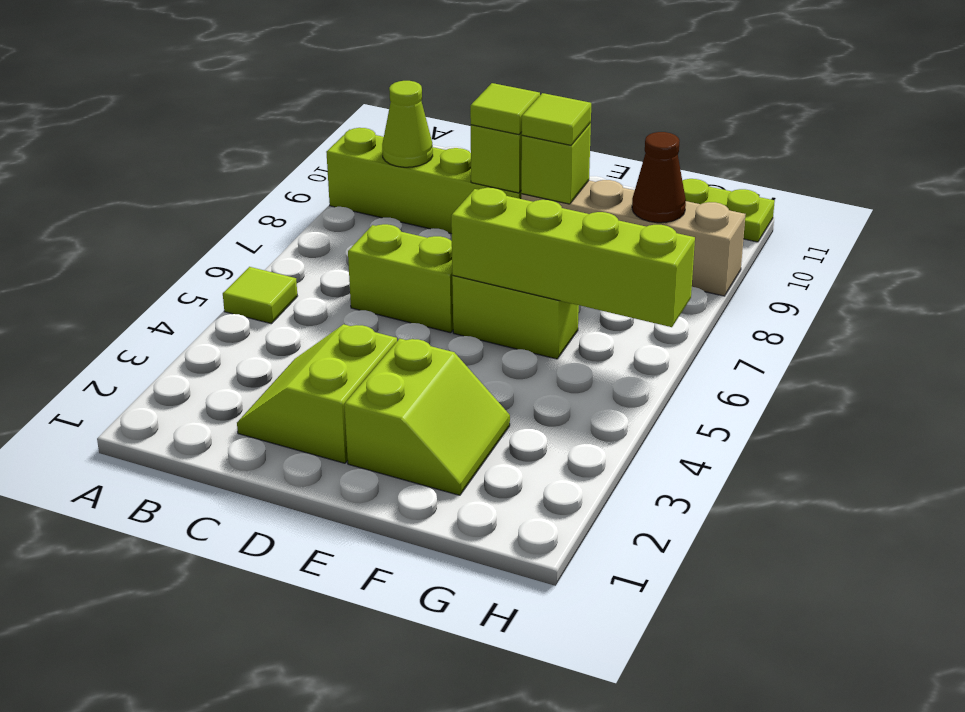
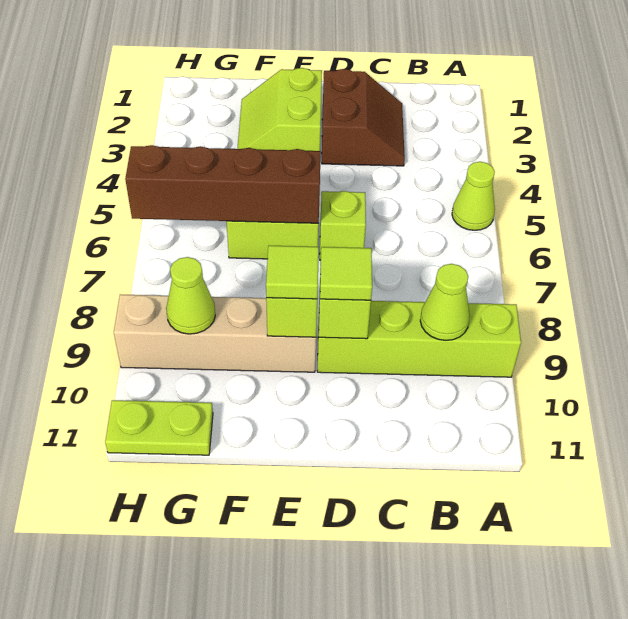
lime 1x1 tile [223,267,297,324] -> lime 1x1 cone [452,162,495,230]
lime 2x2 slope [237,324,397,463] -> brown 2x2 slope [322,69,405,166]
lime 1x2 brick [348,224,453,333] -> lime 1x1 brick [320,191,366,260]
lime 1x4 brick [451,188,695,327] -> brown 1x4 brick [125,145,321,223]
brown 1x1 cone [632,132,686,223] -> lime 1x1 cone [166,257,215,334]

